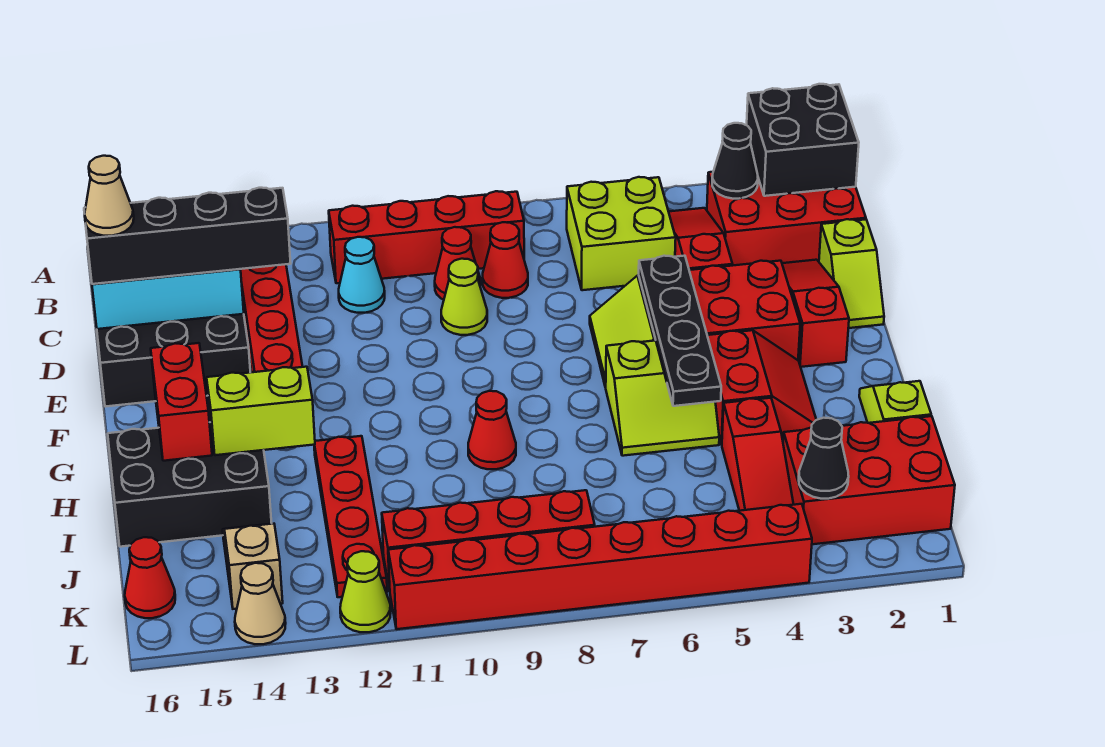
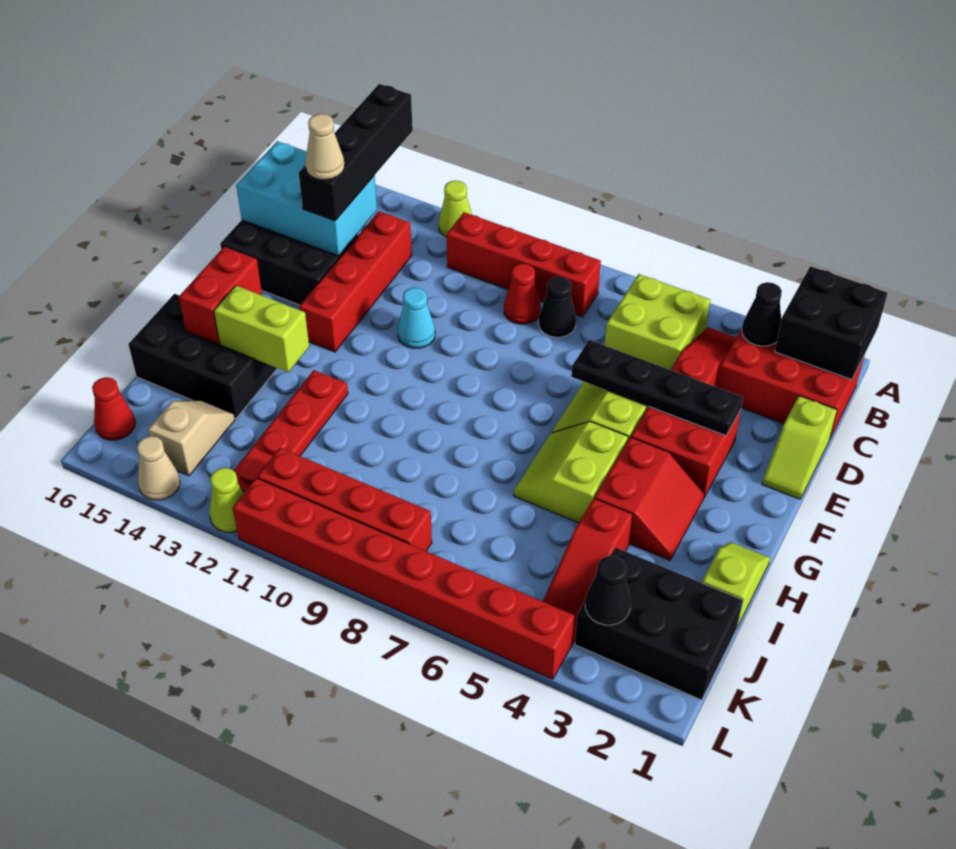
red 1x1 cone [483,222,528,298] -> black 1x1 cone [539,276,576,337]
cyan 1x1 cone [339,237,385,313] -> cyan 1x1 cone moved to [398,287,435,348]
red 1x3 slope [782,260,849,367] -> none
lime 1x1 cone [441,259,487,335] -> lime 1x1 cone moved to [439,180,472,237]
black 1x4 brick [84,188,291,284] -> black 1x4 brick turned to [299,84,413,221]
tan 1x1 cone [85,156,134,236] -> tan 1x1 cone moved to [305,114,344,180]
black 1x4 plate [639,256,721,406] -> black 1x4 plate turned to [571,340,744,436]
lime 2x2 slope [606,341,719,456] -> lime 2x2 slope turned to [514,422,628,523]
red 1x1 cone [468,391,516,469] -> none
red 2x3 brick [783,416,955,544] -> black 2x3 brick [575,548,743,700]

